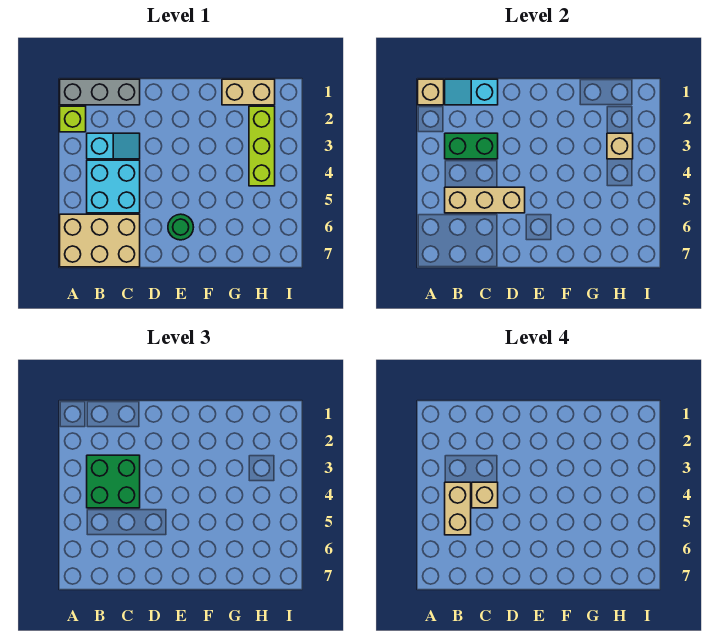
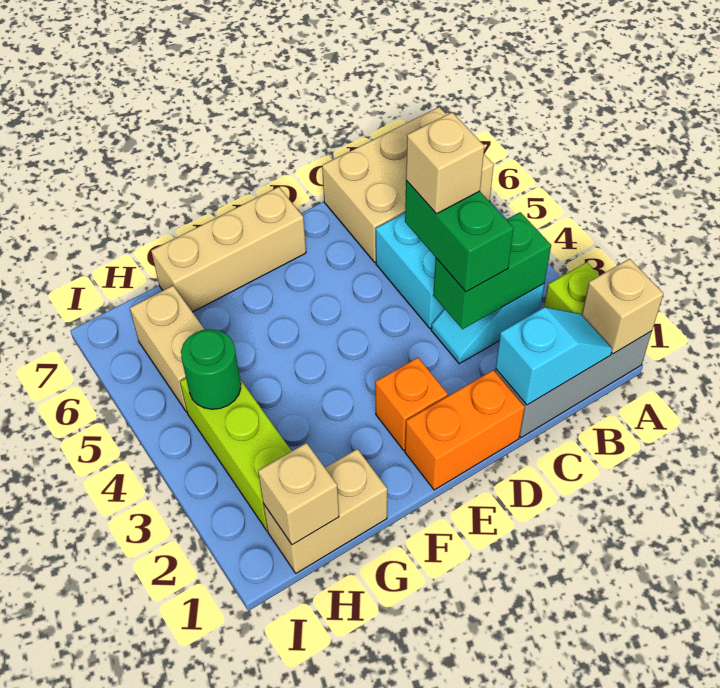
green 2x2 brick [87,455,140,508] -> green 1x2 brick [405,180,514,292]
tan 1x2 brick [445,482,471,535] -> tan 1x2 brick moved to [130,286,205,412]
tan 1x3 brick [445,187,525,213] -> tan 1x3 brick moved to [151,187,306,312]
none -> orange 1x2 brick [405,370,525,490]
none -> orange 1x1 brick [375,358,448,450]
green 1x1 round brick [168,214,194,240] -> green 1x1 round brick moved to [181,329,241,409]
tan 1x1 brick [607,133,633,159] -> tan 1x1 brick moved to [258,443,339,545]

